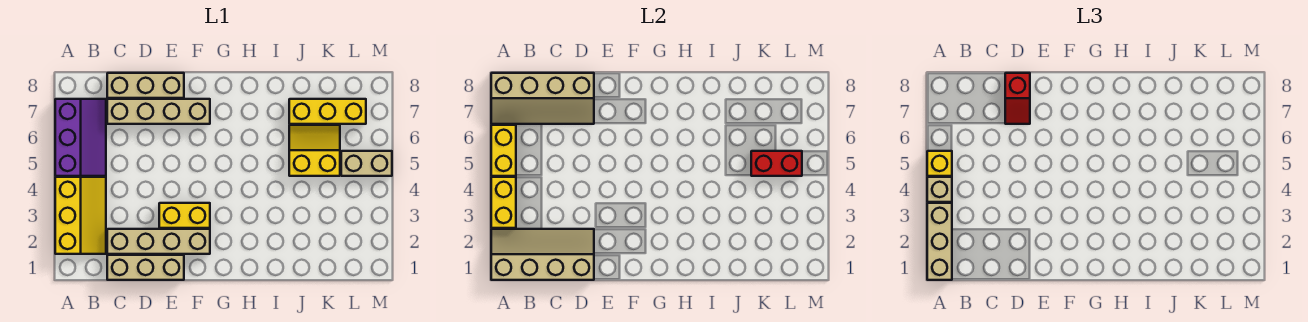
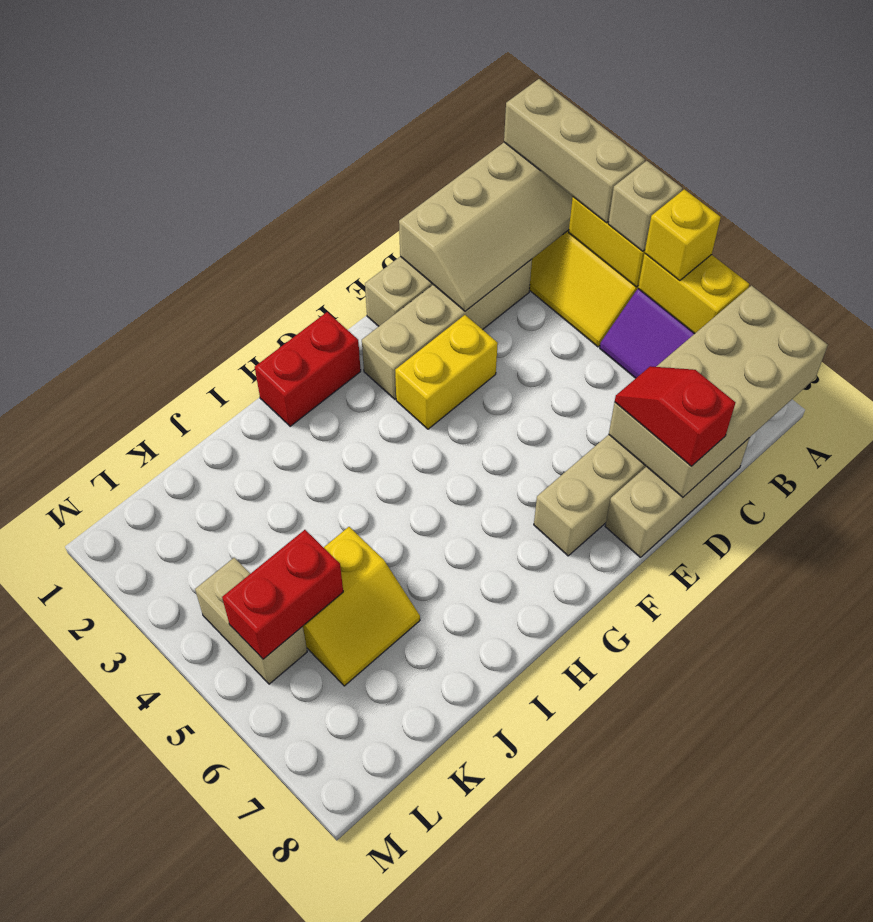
tan 2x4 slope [491,73,594,124] -> tan 2x4 brick [609,286,828,497]
none -> red 1x2 brick [255,312,361,426]
yellow 1x3 brick [289,99,366,124] -> none
tan 1x2 brick [341,151,392,176] -> tan 1x2 brick turned to [195,558,307,684]

